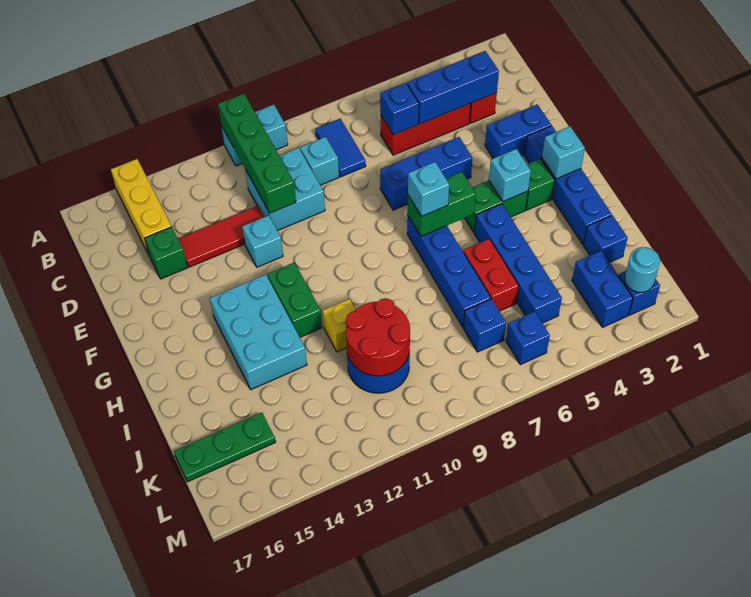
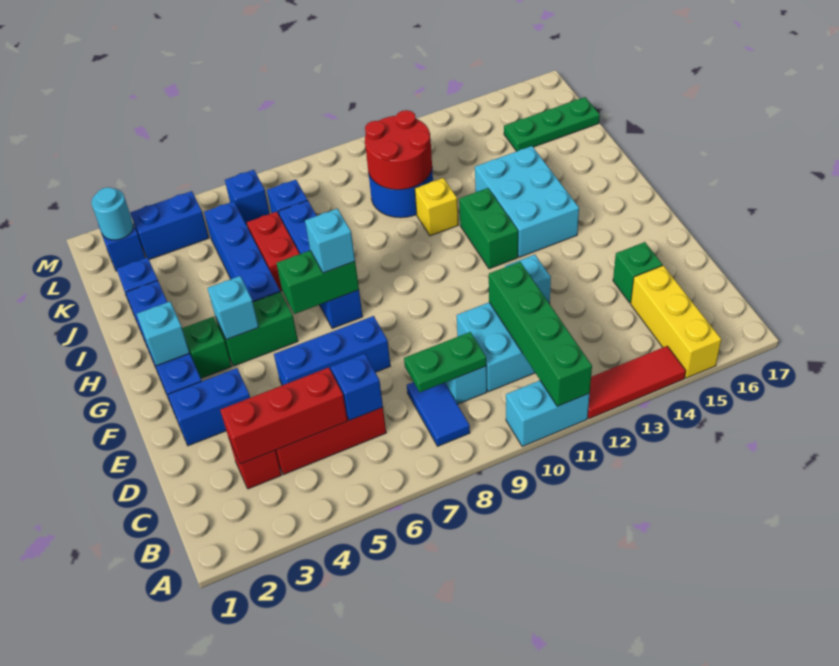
blue 1x3 brick [407,51,499,124] -> red 1x3 brick [220,368,347,464]
none -> green 1x2 plate [404,332,486,392]
red 1x3 tile [178,206,264,267] -> red 1x3 tile moved to [588,346,686,419]
blue 1x2 brick [572,250,633,327] -> blue 1x2 brick turned to [130,191,209,260]

